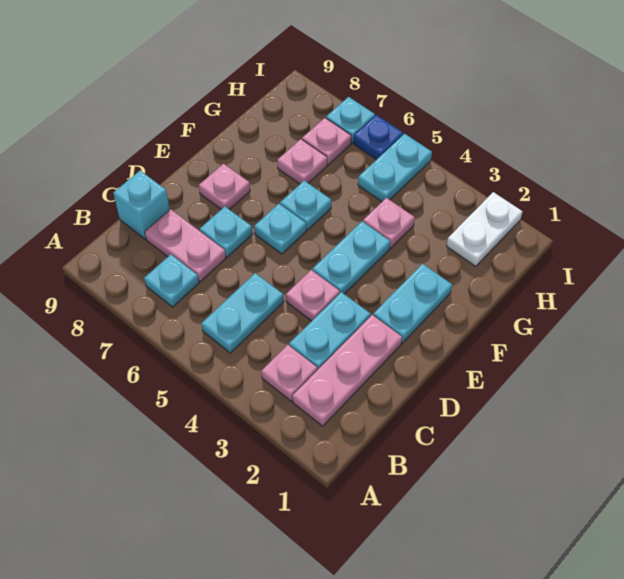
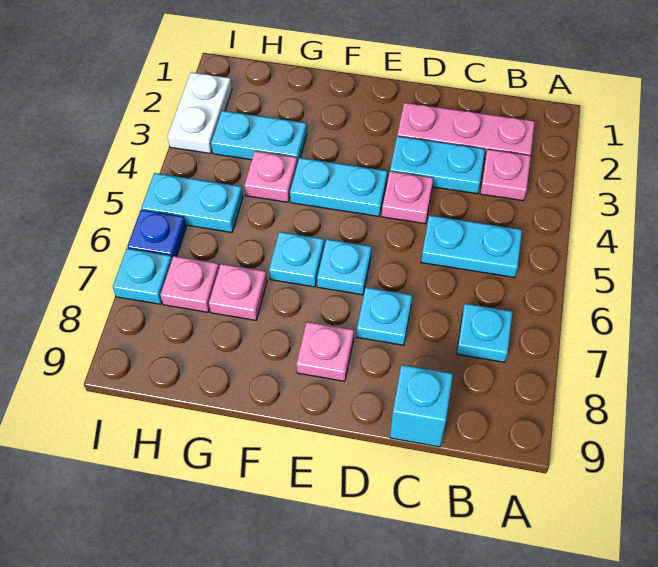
pink 1x2 plate [145,209,226,282] -> none
cyan 1x2 plate [373,264,452,343] -> cyan 1x2 plate moved to [211,111,307,163]
white 1x2 plate [447,192,522,266] -> white 1x2 plate turned to [167,72,232,154]

